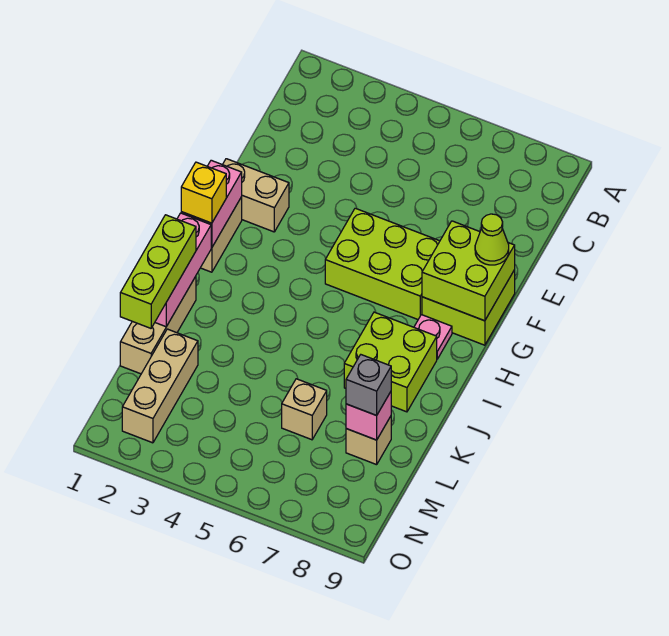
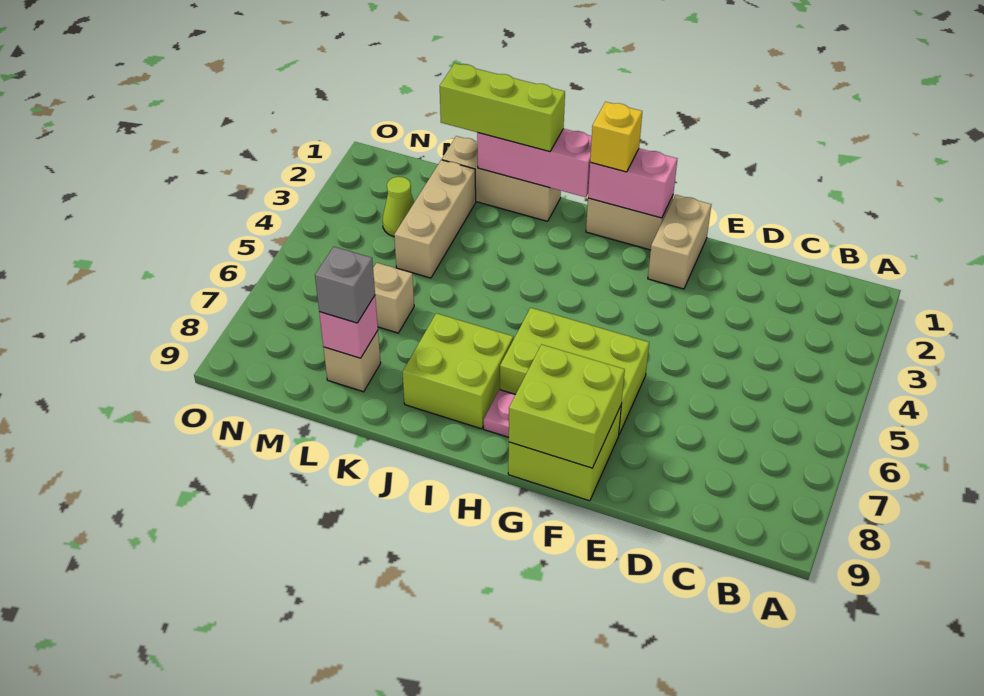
lime 2x3 brick [325,208,440,319] -> lime 2x3 brick turned to [500,308,649,434]
lime 1x1 cone [475,214,509,265] -> lime 1x1 cone moved to [383,177,414,237]
tan 1x3 brick [122,329,198,443] -> tan 1x3 brick turned to [394,160,476,278]

